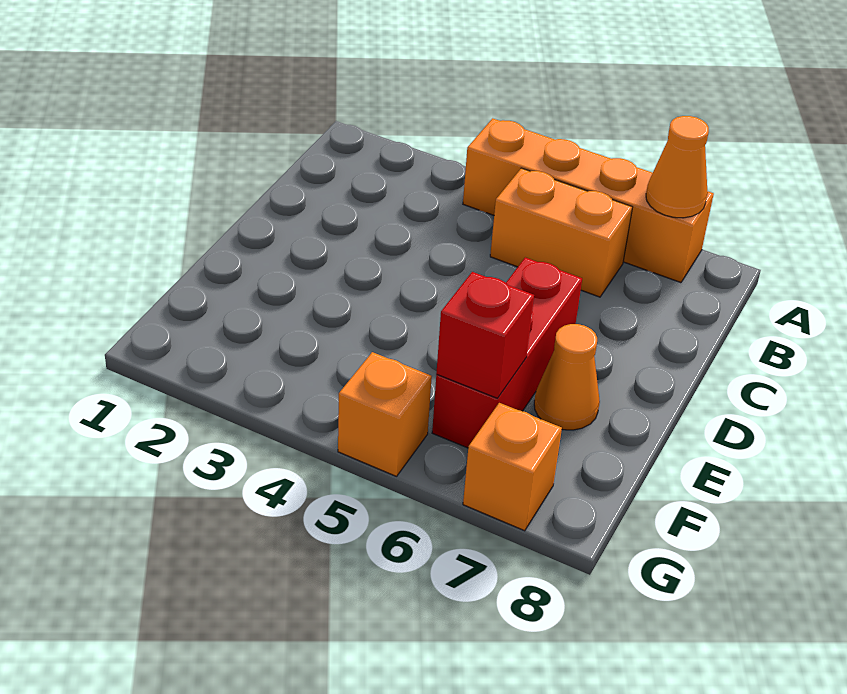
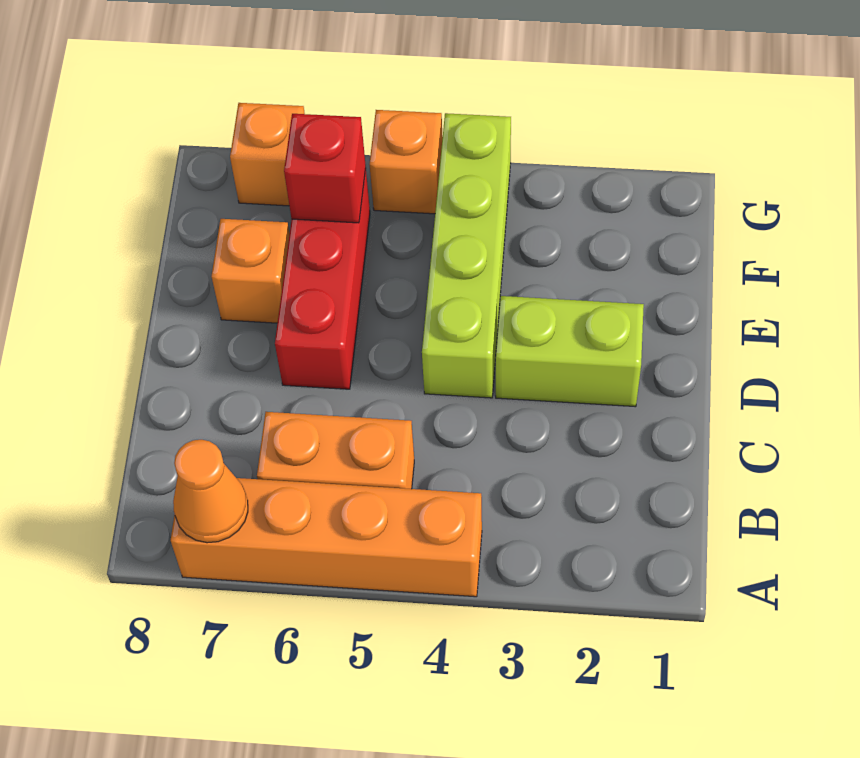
none -> lime 1x2 brick [496,296,644,407]
none -> lime 1x4 brick [422,113,511,398]
orange 1x1 cone [534,324,600,430] -> orange 1x1 brick [212,219,290,323]

